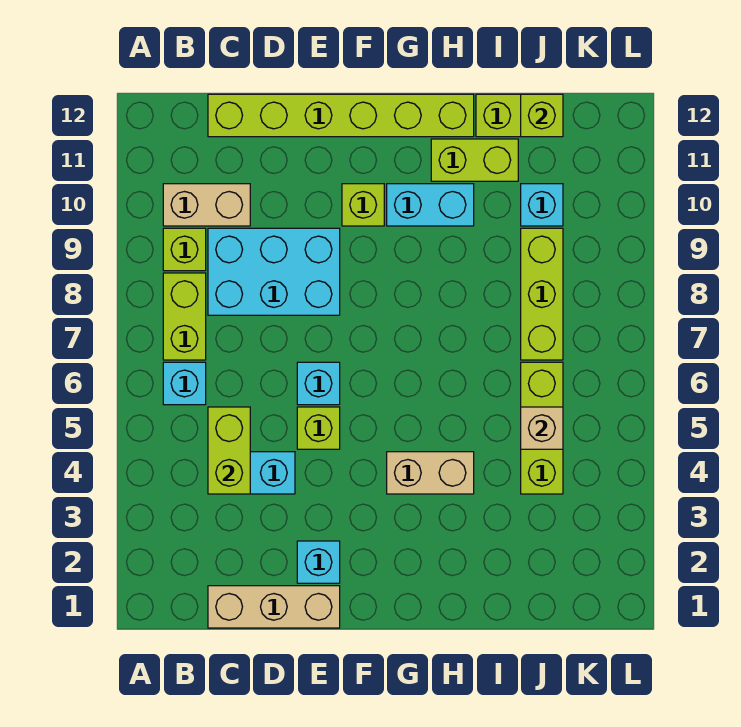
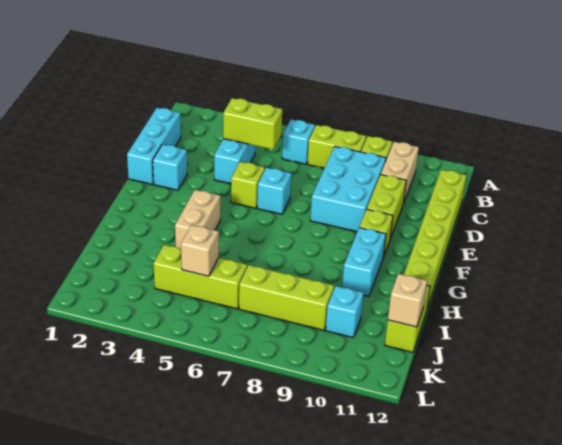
tan 1x3 brick [208,586,340,628] -> cyan 1x3 brick [127,108,181,184]
lime 1x2 brick [431,139,518,181] -> lime 1x2 brick moved to [367,174,406,239]
lime 1x1 brick [521,94,563,137] -> tan 1x1 brick [388,274,427,327]

